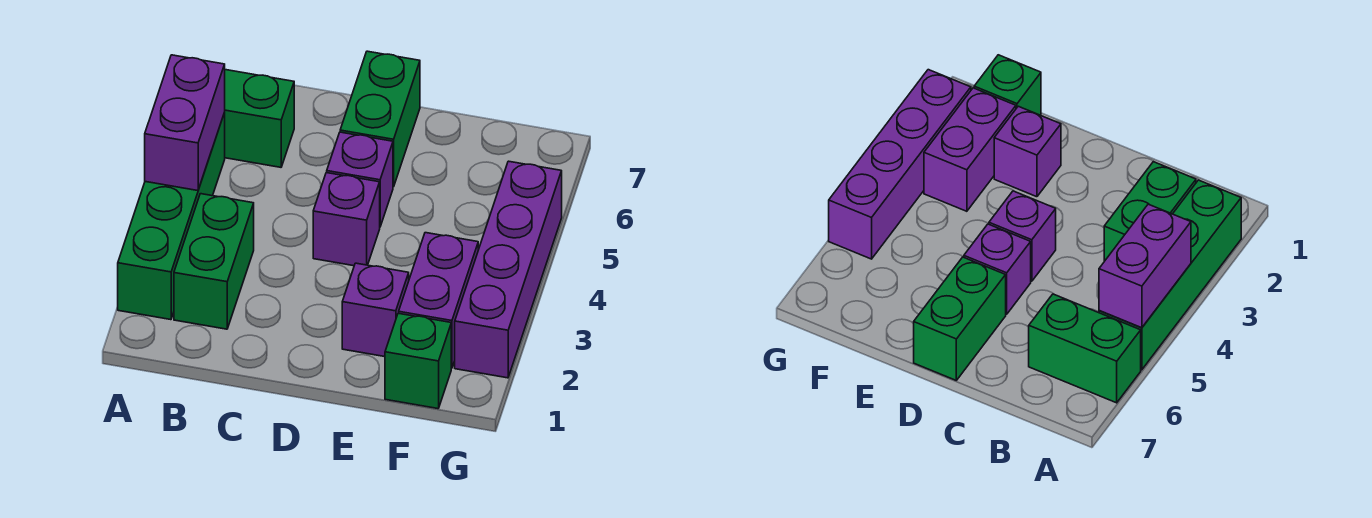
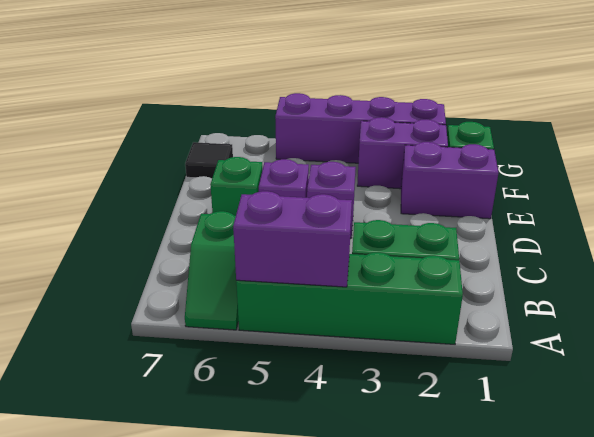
green 1x2 brick [224,70,294,167] -> green 1x2 slope [185,211,238,330]
green 1x2 brick [340,51,420,187] -> green 1x1 brick [210,157,262,216]
purple 1x1 brick [342,263,409,357] -> purple 1x2 brick [401,142,499,219]
none -> black 1x1 tile [185,142,233,178]

